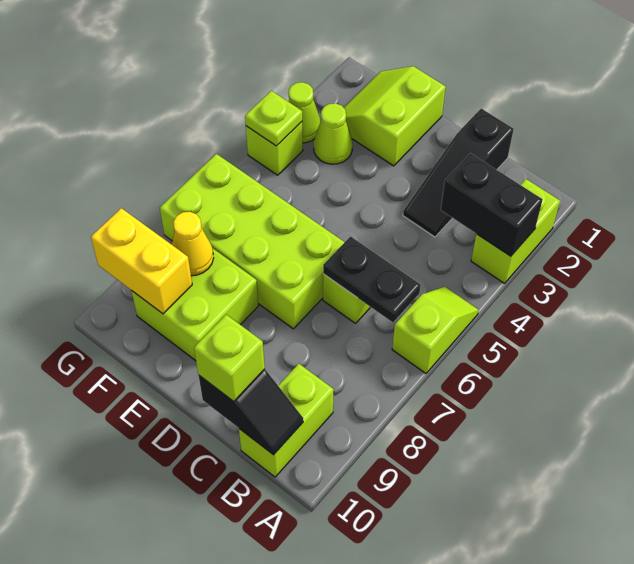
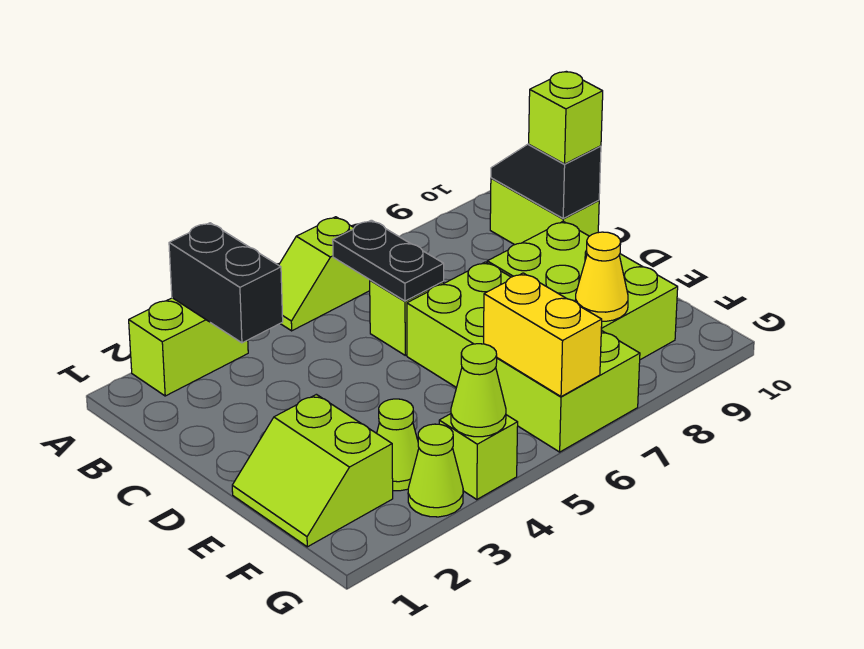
lime 1x2 brick [239,364,334,477] -> lime 1x2 brick turned to [490,178,599,245]
black 1x3 slope [403,109,514,237] -> none
lime 2x2 slope [344,66,446,166] -> lime 2x2 slope turned to [232,394,393,547]
lime 2x2 brick [131,249,258,361] -> lime 2x3 brick [487,221,678,360]
yellow 1x2 brick [91,208,192,314] -> yellow 1x2 brick moved to [484,273,602,397]
lime 1x1 plate [245,91,302,146] -> lime 1x1 cone [451,344,506,437]

